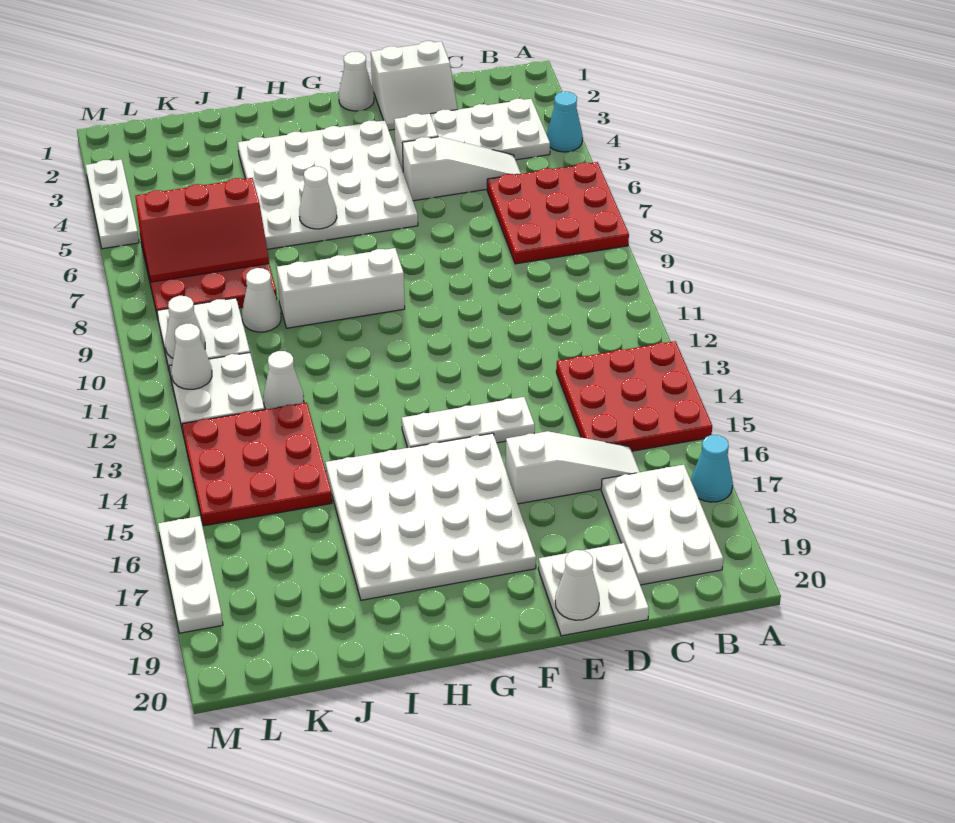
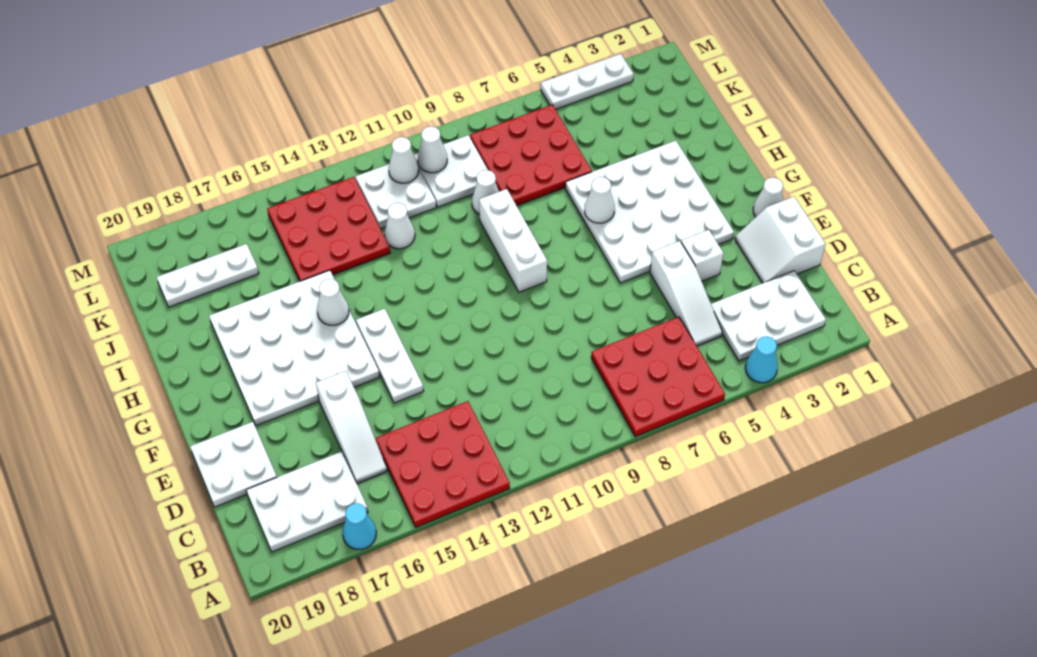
white 2x3 plate [430,99,550,160] -> white 2x3 plate turned to [711,271,826,361]
white 1x1 cone [555,550,599,620] -> white 1x1 cone moved to [317,279,349,325]
red 2x3 slope [135,178,269,282] -> none
white 1x3 plate [158,516,223,633] -> white 1x3 plate moved to [157,244,259,307]

